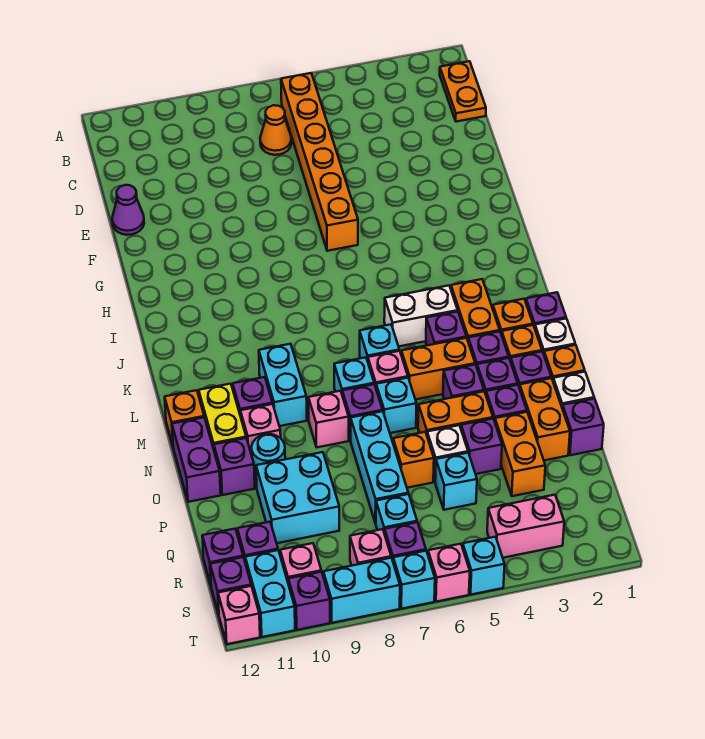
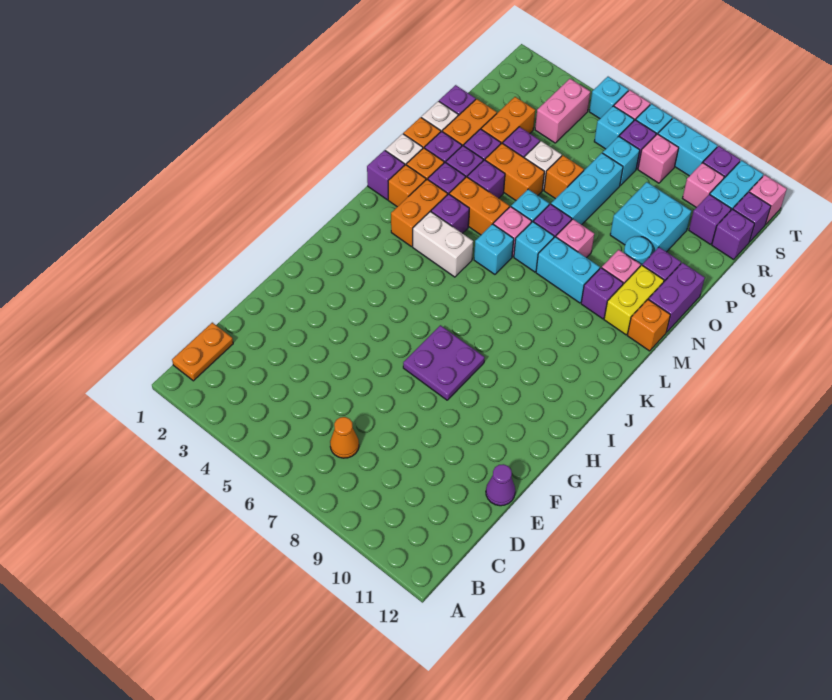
orange 1x6 brick [281,73,358,251] -> none
none -> purple 2x2 plate [403,325,485,400]
cyan 1x2 brick [259,344,307,426] -> cyan 1x2 brick turned to [536,237,600,303]
cyan 1x1 brick [435,453,477,510] -> cyan 1x1 brick moved to [594,106,634,149]
pink 1x2 brick [487,495,564,558] -> pink 1x2 brick turned to [535,79,590,143]

